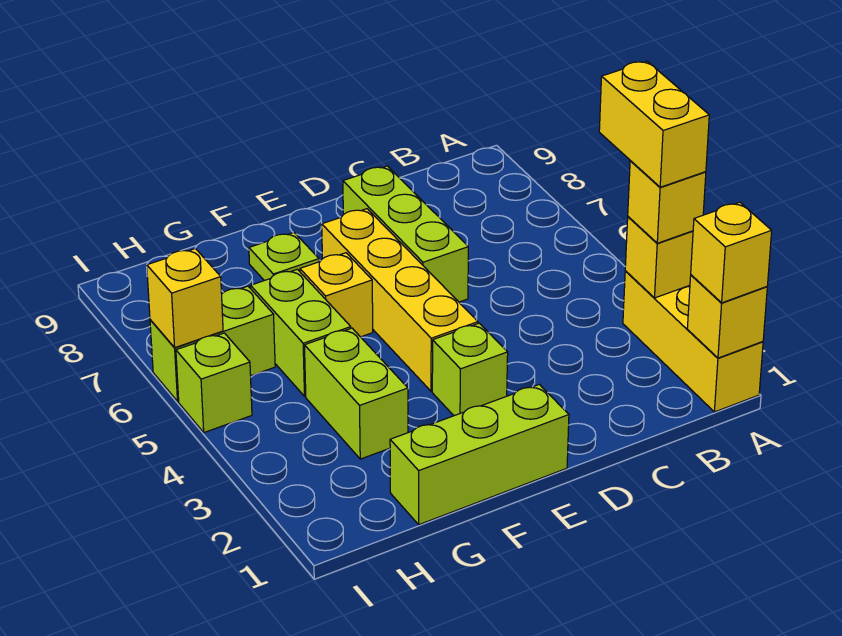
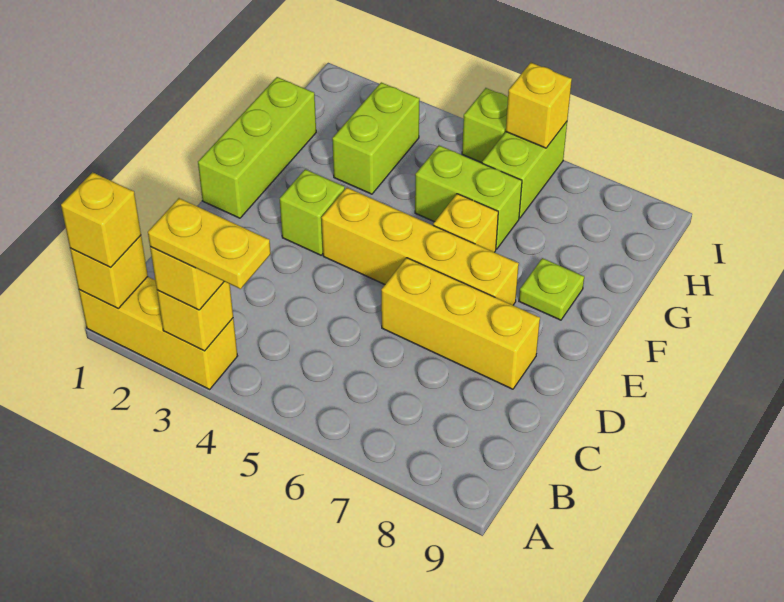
yellow 1x2 brick [599,61,709,187] -> yellow 1x2 plate [148,198,271,289]
lime 1x3 brick [343,166,468,302] -> yellow 1x3 brick [381,258,540,389]
lime 1x2 brick [304,328,408,459] -> lime 1x2 brick turned to [332,82,420,194]

